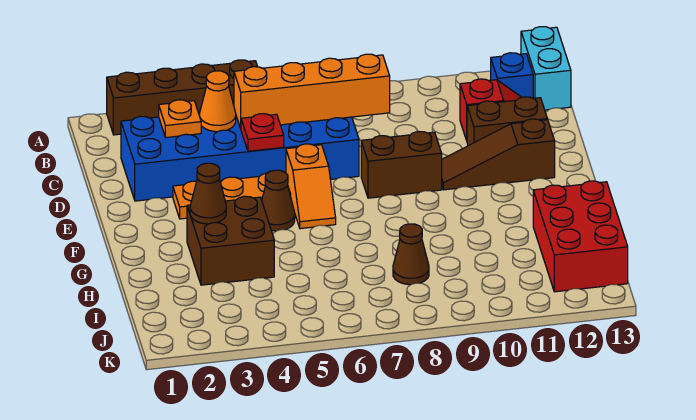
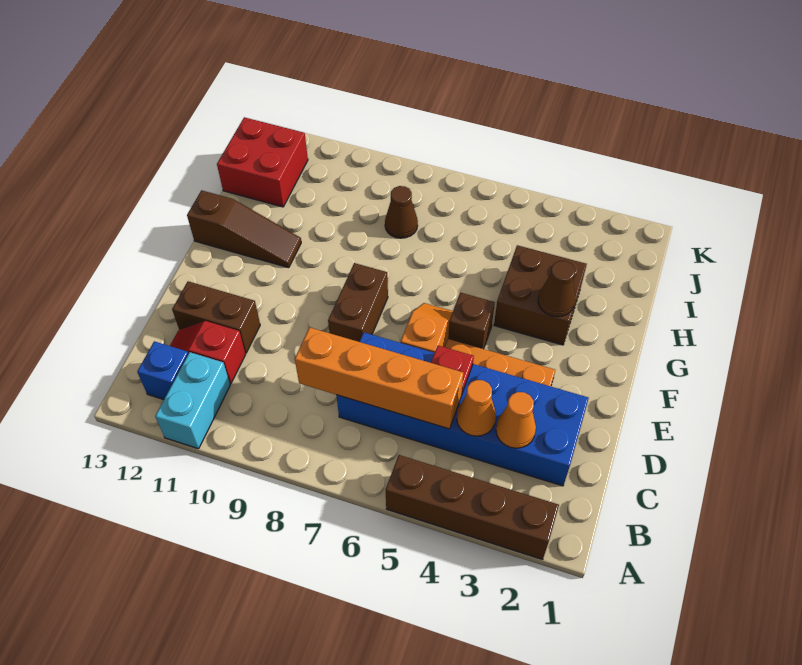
cyan 1x2 brick [521,27,571,110] -> cyan 1x2 brick moved to [155,352,230,449]
orange 1x1 plate [159,100,201,138] -> orange 1x1 cone [496,392,536,448]
brown 1x2 brick [361,131,442,198] -> brown 1x2 brick turned to [328,263,388,342]
brown 1x3 slope [442,119,555,190] -> brown 1x3 slope moved to [187,190,301,268]
brown 1x1 cone [262,170,295,231] -> brown 1x1 brick [448,293,495,349]
red 2x3 brick [533,181,628,292] -> red 2x2 brick [217,117,308,207]

